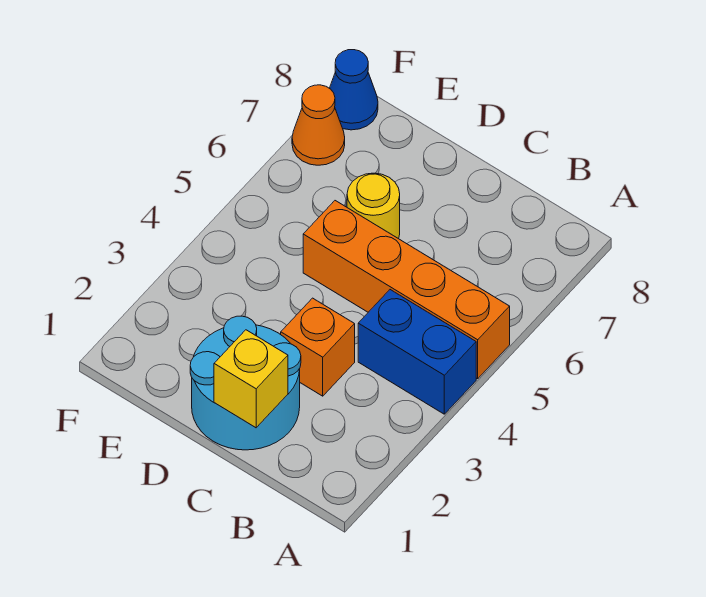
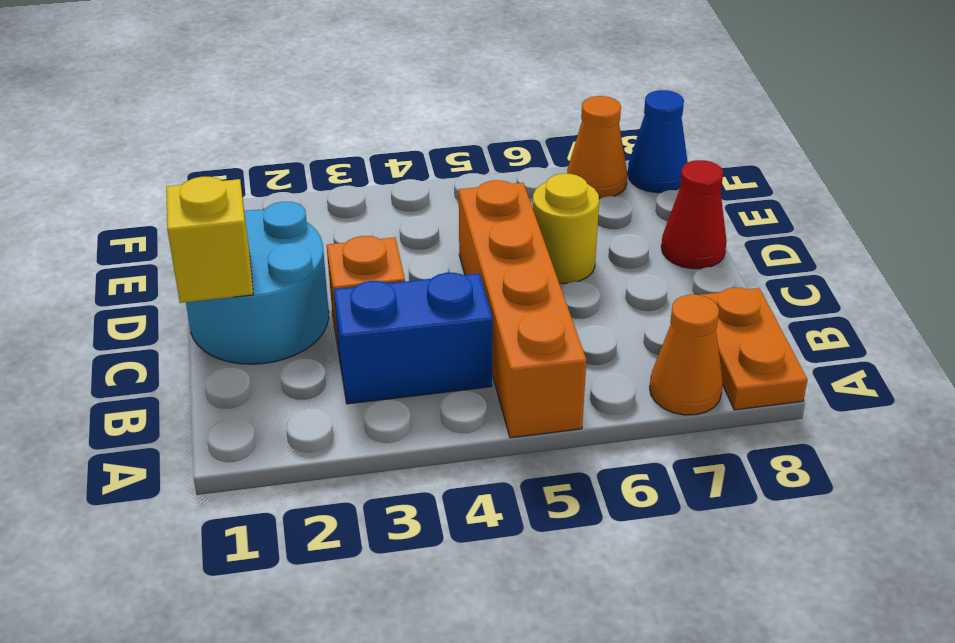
blue 1x2 brick [358,290,476,414] -> blue 1x2 brick turned to [334,273,493,404]
none -> orange 1x1 cone [650,295,723,415]
none -> orange 1x2 plate [701,288,807,410]
none -> red 1x1 cone [661,160,727,269]

